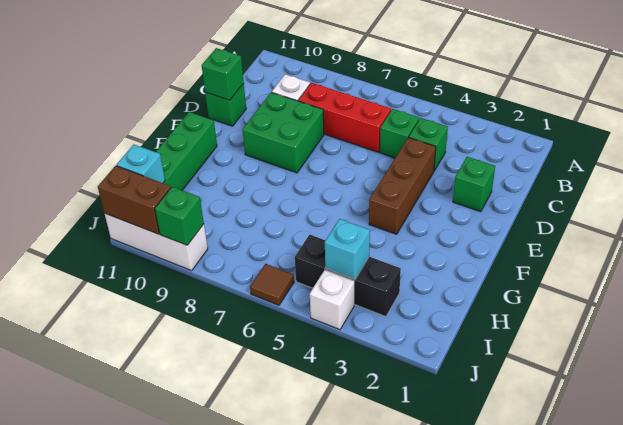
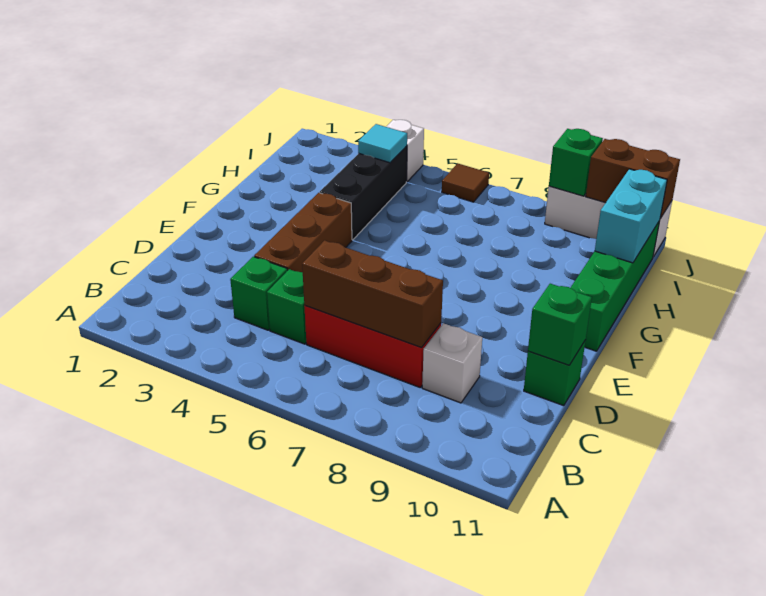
none -> brown 1x3 brick [302,240,443,348]
green 1x1 brick [453,157,495,212] -> none
green 2x2 brick [243,92,324,173] -> none
black 1x3 brick [295,235,401,317] -> black 1x3 brick turned to [320,146,407,240]
cyan 1x1 brick [325,219,370,279] -> cyan 1x1 tile [358,124,407,163]
cyan 1x1 brick [117,145,165,183] -> cyan 1x2 brick [595,169,667,263]

